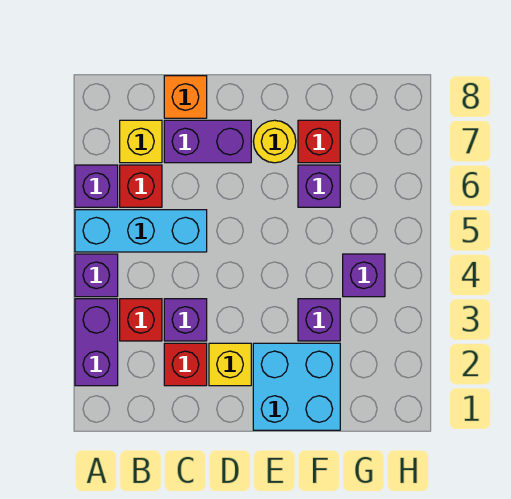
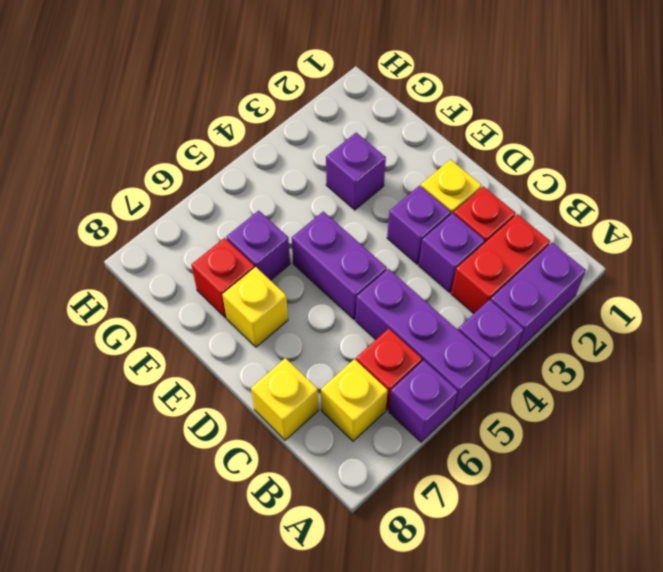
cyan 1x3 brick [75,210,207,252] -> purple 1x3 brick [356,269,491,411]
red 1x1 brick [120,299,162,341] -> red 1x2 brick [451,214,550,313]
purple 1x2 brick [164,120,251,163] -> purple 1x2 brick moved to [292,211,387,319]
orange 1x1 brick [164,76,207,118] -> yellow 1x1 brick [251,358,318,440]
cyan 2x2 brick [253,343,340,430] -> none
yellow 1x1 round brick [253,120,296,163] -> yellow 1x1 brick [222,267,288,347]
purple 1x1 brick [343,254,385,297] -> purple 1x1 brick moved to [387,186,451,264]

